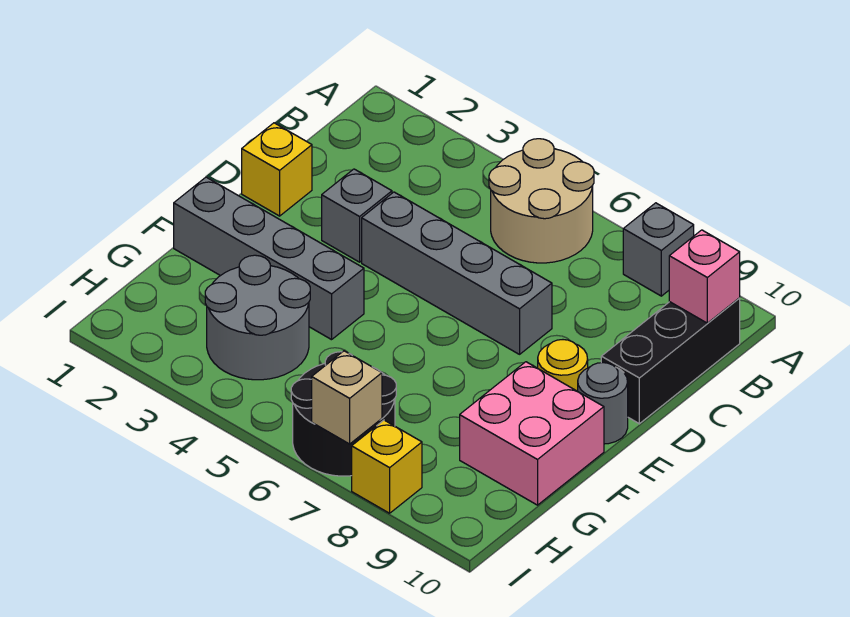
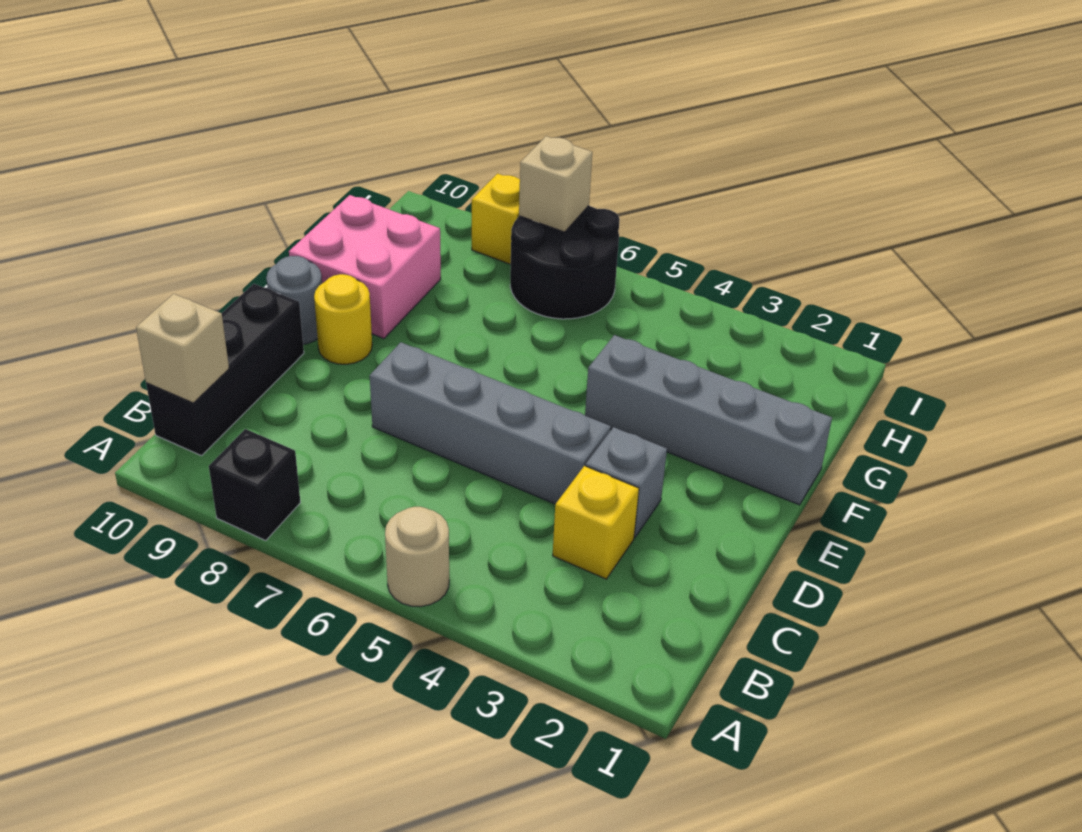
tan 2x2 round brick [489,139,594,263] -> tan 1x1 round brick [385,507,449,607]
grey 1x1 brick [623,203,694,296] -> black 1x1 brick [209,429,300,540]
pink 1x1 brick [669,230,740,323] -> tan 1x1 brick [136,294,229,403]
yellow 1x1 brick [242,123,312,216] -> yellow 1x1 brick moved to [553,466,639,579]
grey 2x2 round brick [205,255,310,380] -> none

